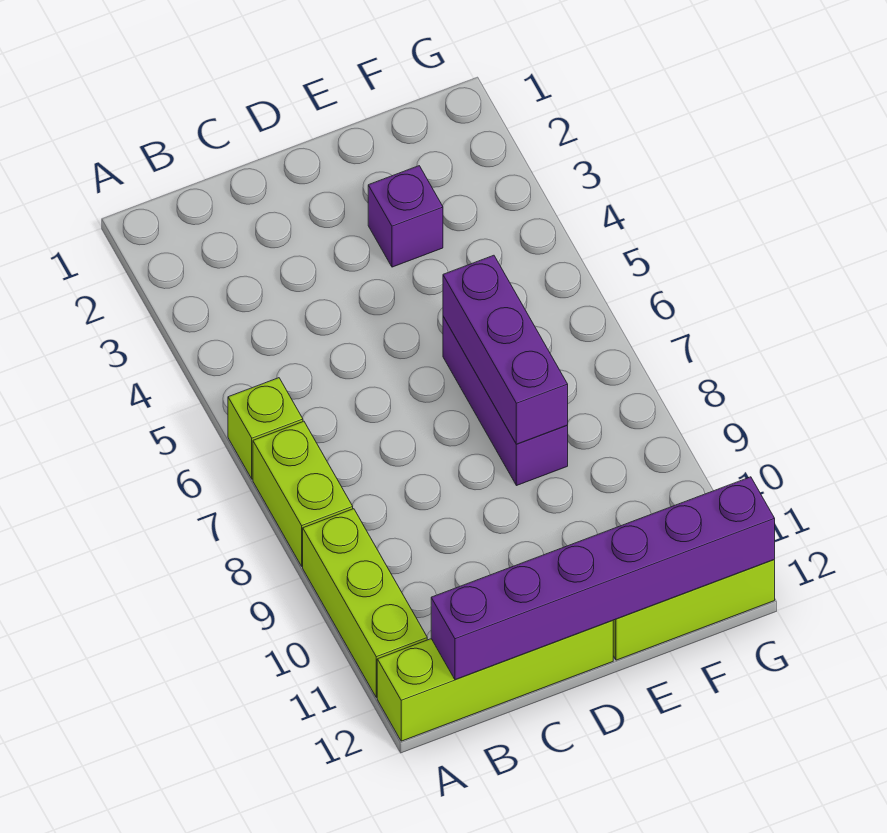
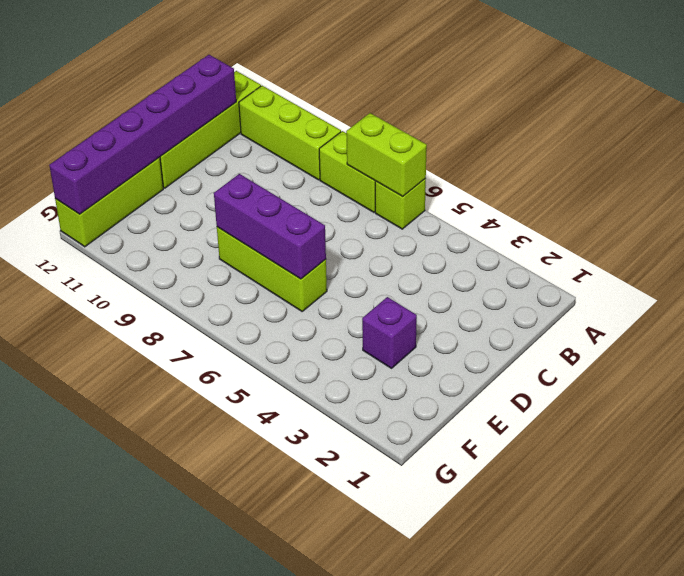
none -> lime 1x2 brick [346,113,427,196]
purple 1x3 brick [443,317,568,486] -> lime 1x3 brick [217,227,327,311]

